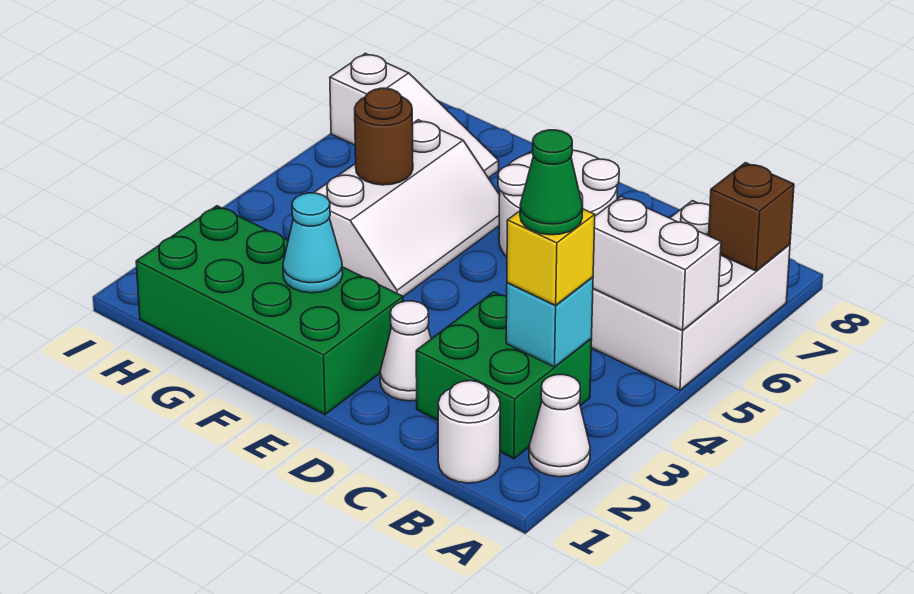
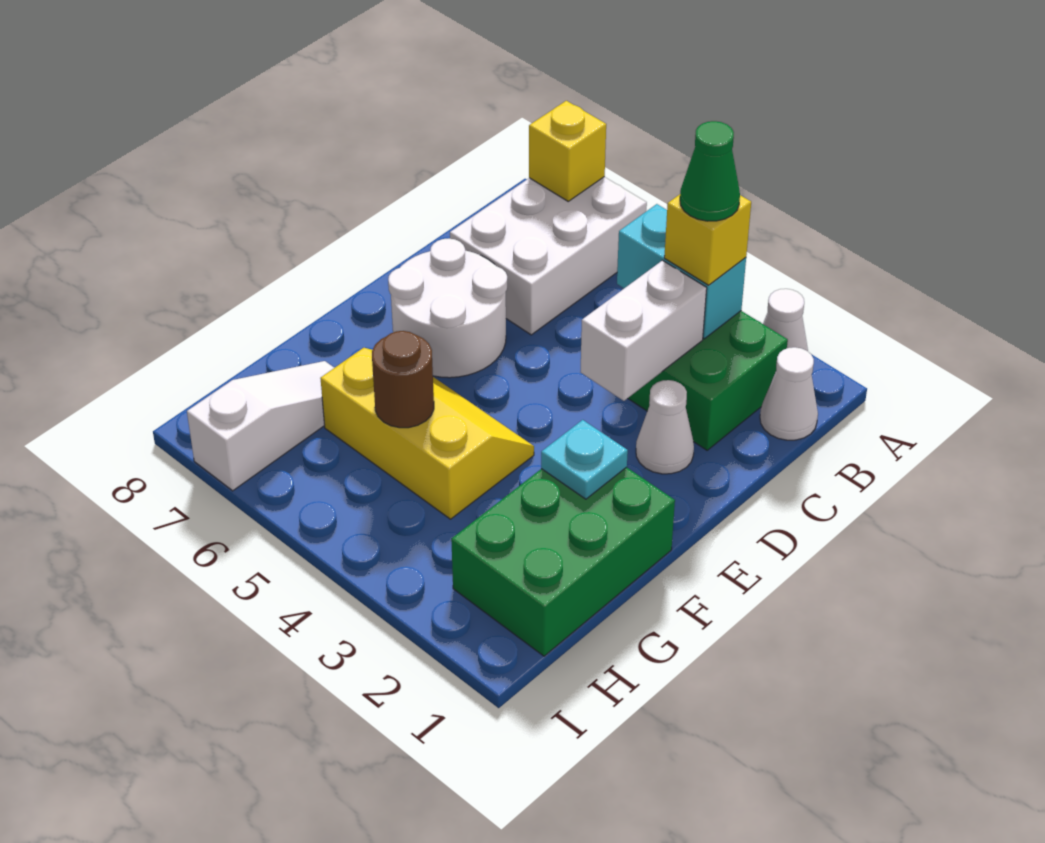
white 2x3 brick [591,201,790,390] -> white 2x3 brick turned to [450,177,647,335]
white 1x2 brick [593,196,721,330] -> white 1x2 brick moved to [581,260,707,401]
brown 1x1 brick [709,163,794,271] -> yellow 1x1 brick [529,101,606,201]
white 1x1 round brick [438,381,500,483] -> white 1x1 cone [760,347,818,440]
cyan 1x1 brick [506,277,593,367] -> cyan 1x2 brick [617,204,746,339]
green 2x4 brick [136,206,403,414] -> green 2x3 brick [451,467,675,656]
cyan 1x1 cone [283,193,343,293] -> cyan 1x1 plate [541,420,628,499]
white 2x3 slope [314,120,500,297] -> yellow 2x3 slope [320,348,534,519]

